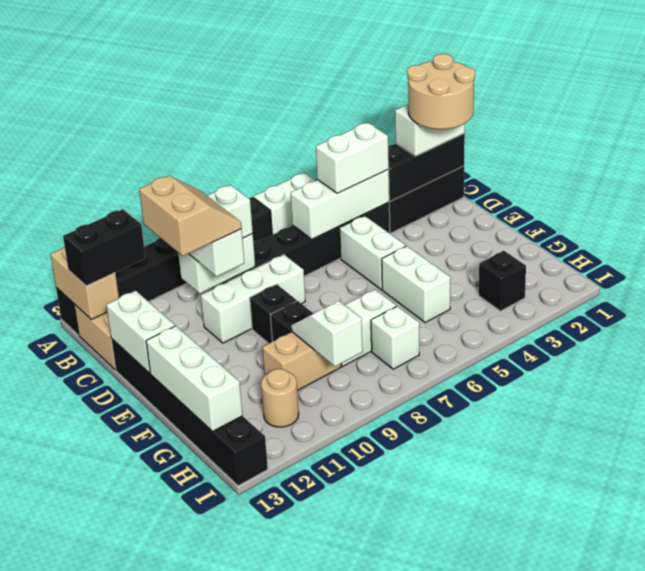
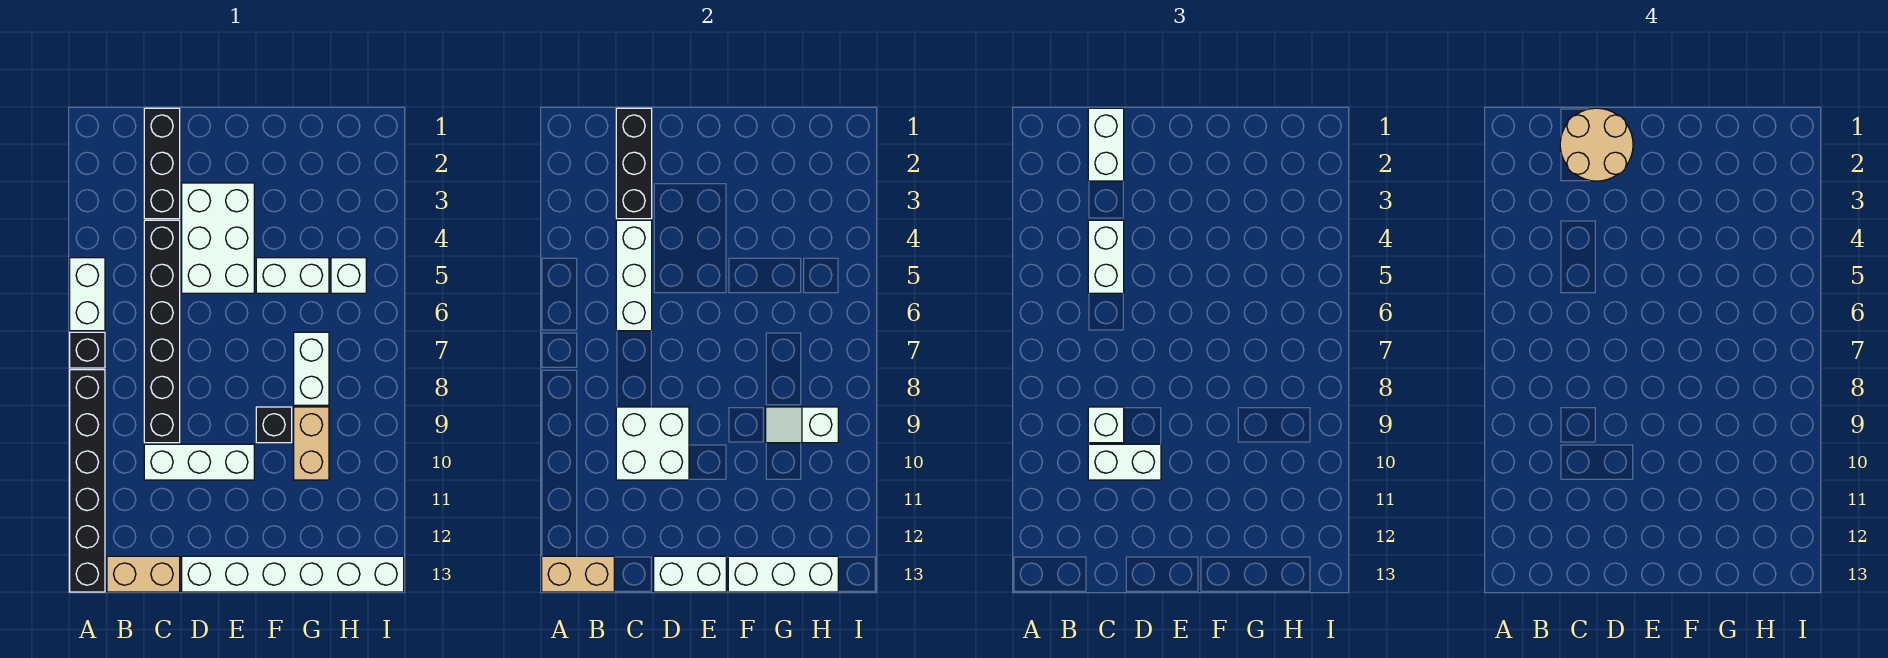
black 1x2 brick [63,209,145,286] -> none
white 1x2 brick [178,234,255,293] -> white 2x2 brick [616,407,689,480]
tan 2x2 slope [139,176,242,256] -> none
white 1x2 brick [339,216,406,290] -> white 2x3 brick [182,183,254,293]
white 1x3 brick [201,255,305,343] -> white 1x3 brick turned to [144,444,254,480]
black 1x6 brick [111,339,268,486] -> white 1x6 brick [182,556,404,592]
black 1x1 brick [250,284,297,343] -> none
black 1x1 brick [479,251,526,311] -> none
white 1x1 brick [371,306,419,369] -> white 1x1 brick moved to [331,258,366,293]
tan 1x1 round brick [261,369,299,427] -> none

